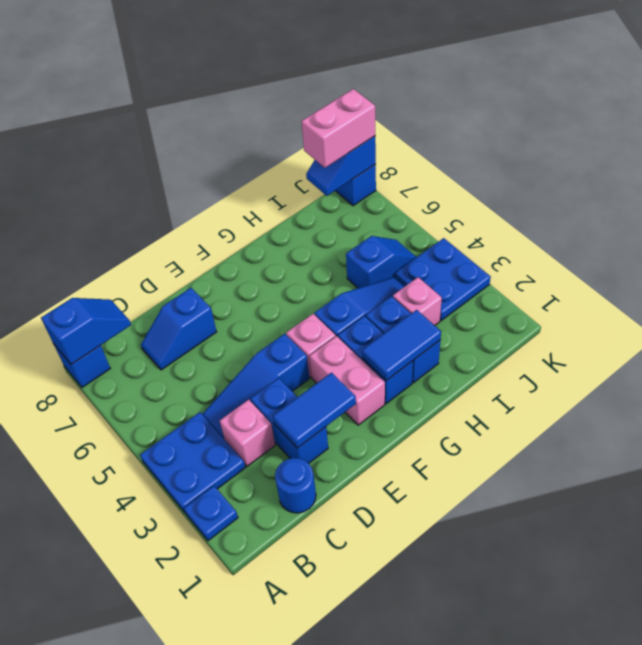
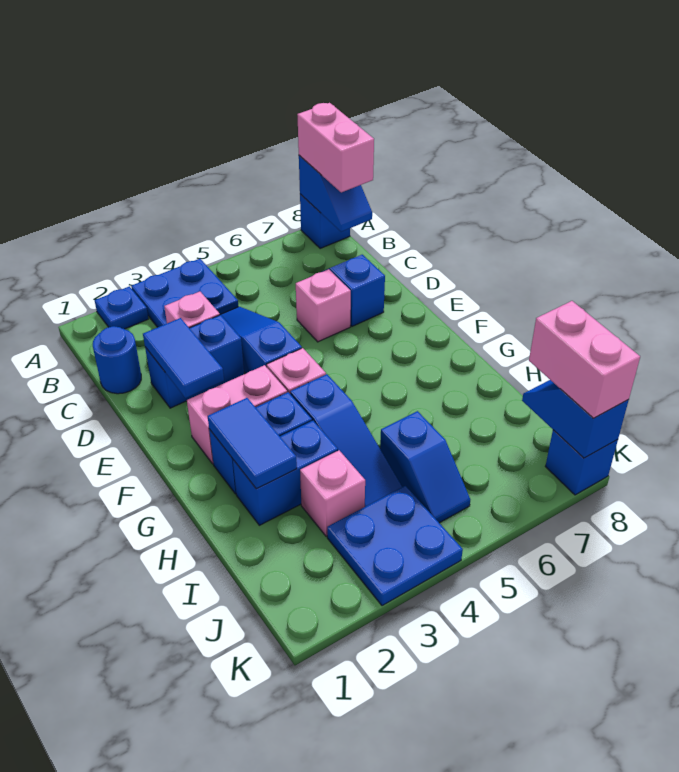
none -> pink 1x2 brick [297,103,374,192]
none -> pink 1x1 brick [296,269,351,342]

